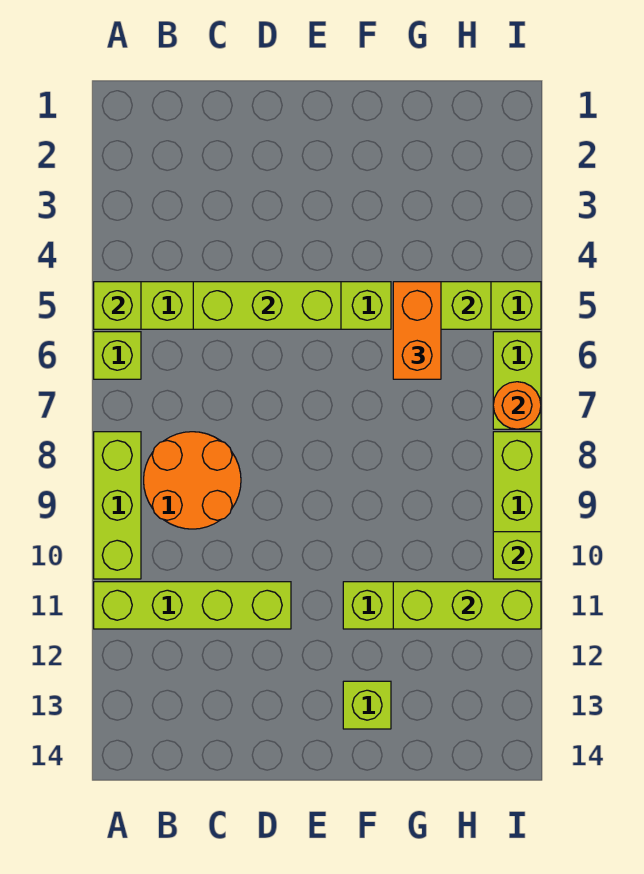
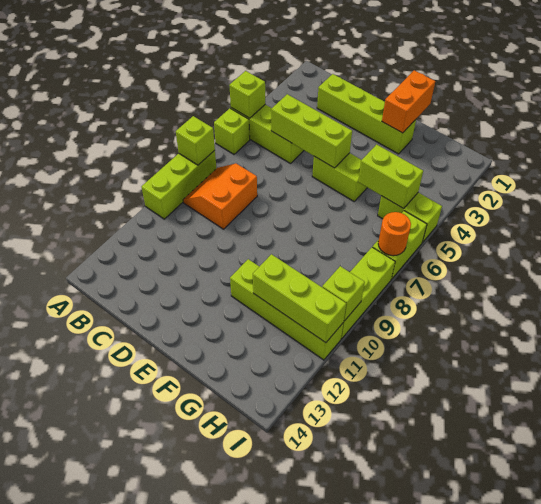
lime 1x4 brick [94,582,291,629] -> lime 1x4 brick moved to [317,74,416,154]
orange 2x2 round brick [144,432,241,529] -> orange 2x2 slope [183,163,257,229]
lime 1x1 brick [343,681,391,729] -> lime 1x1 brick moved to [176,116,215,165]
orange 1x2 brick [393,282,441,379] -> orange 1x2 brick moved to [382,70,435,133]

